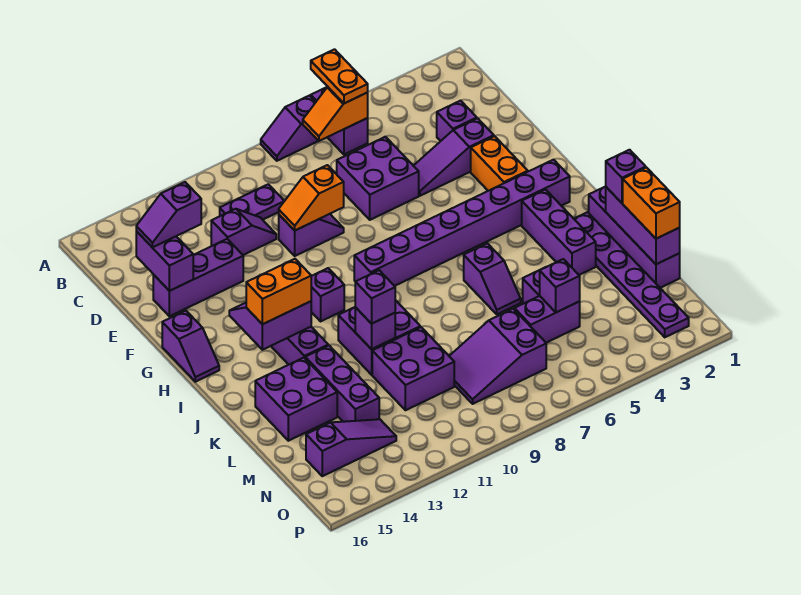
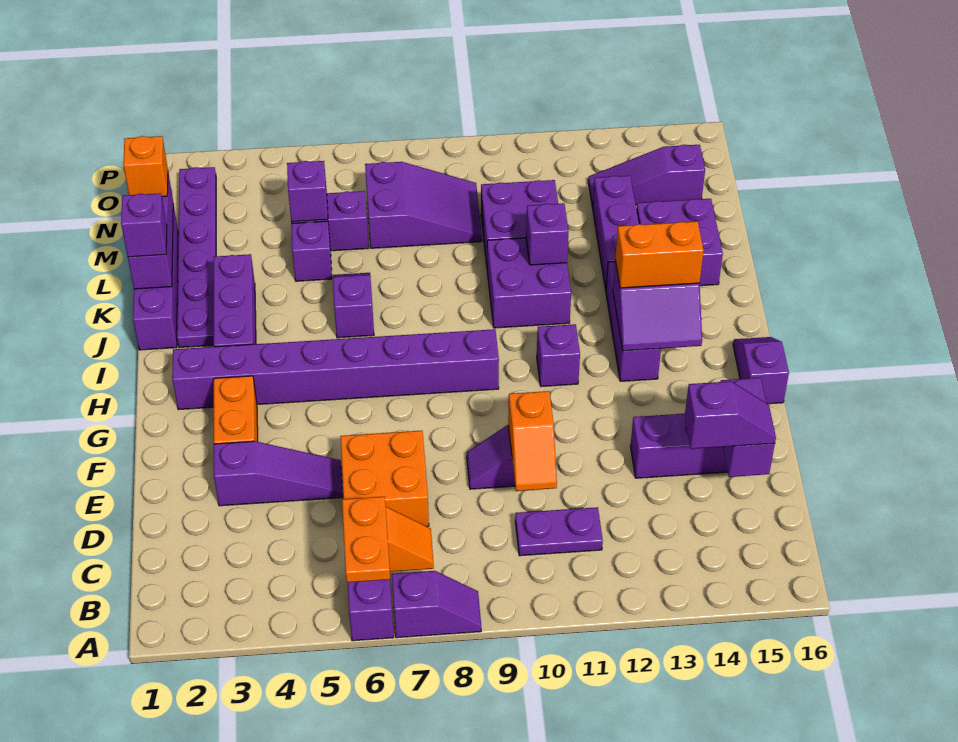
purple 1x1 brick [437,101,477,141] -> none
purple 2x2 brick [337,137,419,220] -> orange 2x2 brick [341,431,429,527]
purple 1x2 slope [211,209,276,255] -> none
orange 1x2 slope [279,165,344,231] -> orange 1x2 slope turned to [508,391,557,491]
purple 1x1 brick [355,270,395,324] -> none
orange 1x2 brick [623,168,680,239] -> orange 1x1 brick [123,136,168,197]

